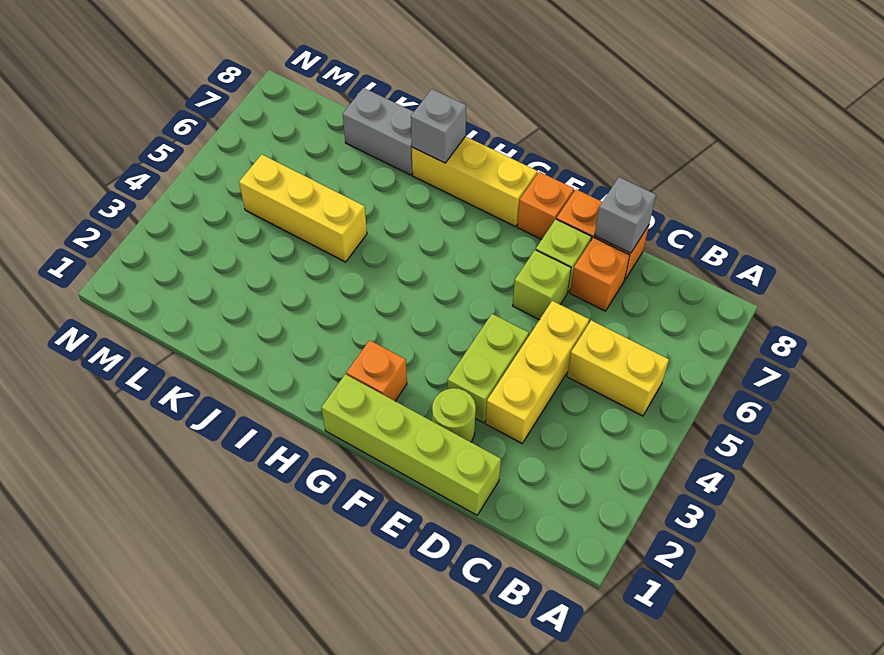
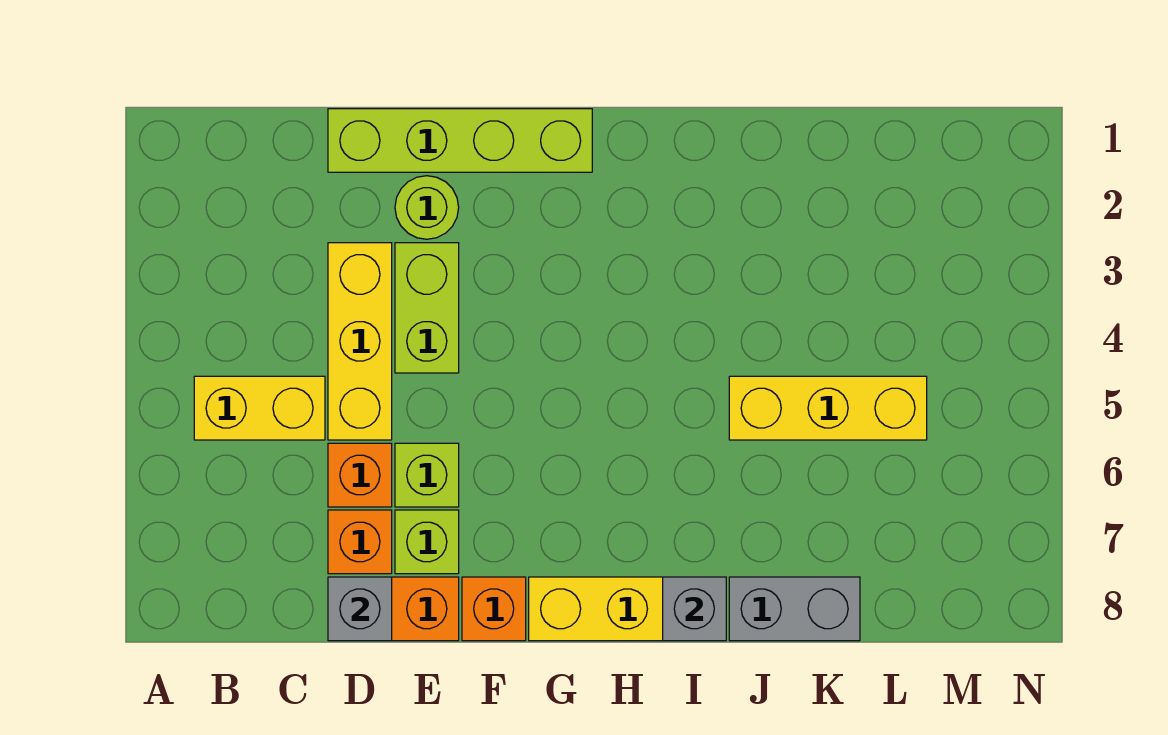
orange 1x1 brick [347,340,407,401] -> orange 1x1 brick moved to [328,443,392,507]

